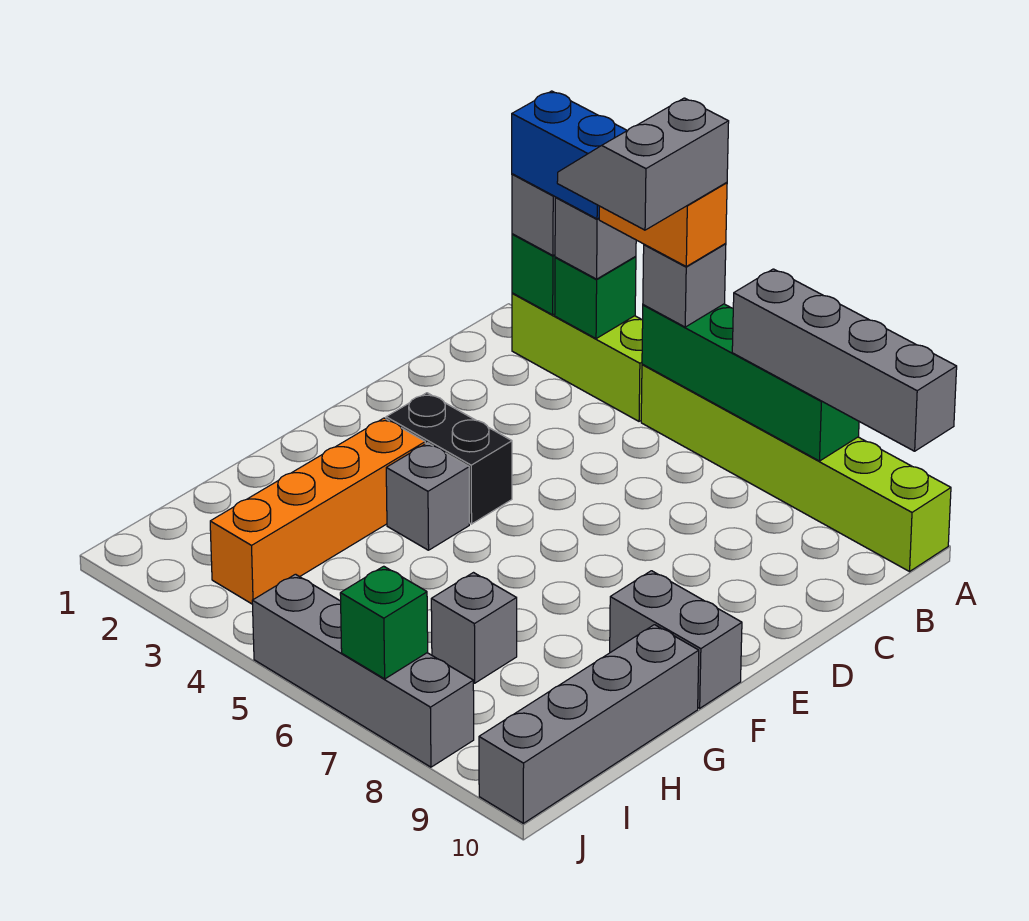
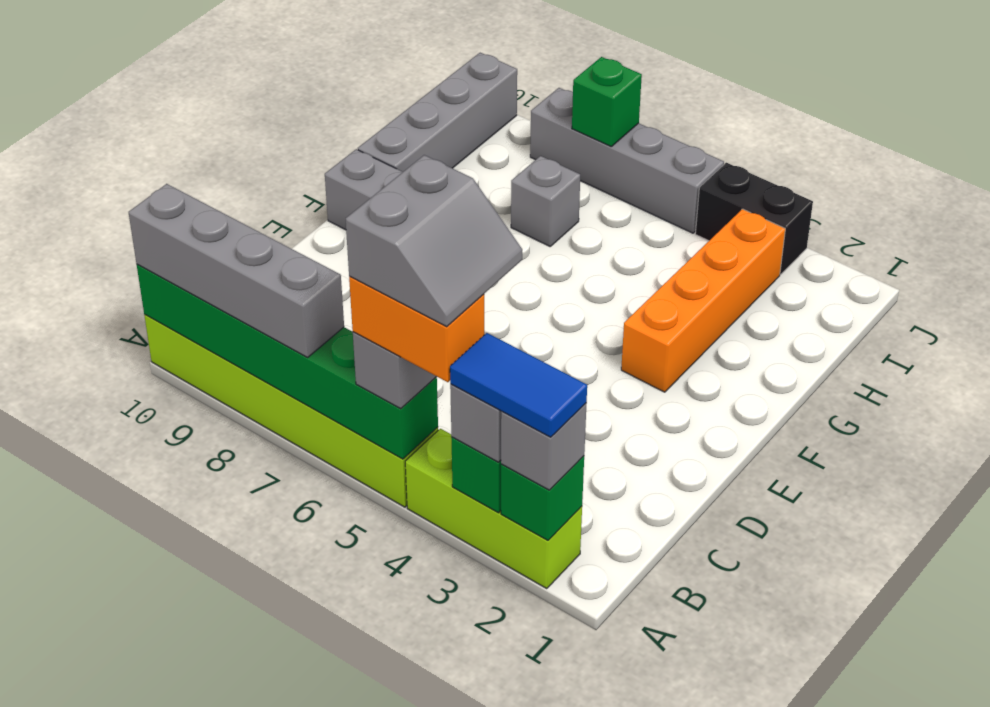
blue 1x2 brick [512,91,627,219] -> blue 1x2 tile [450,333,587,437]
green 1x4 brick [642,304,859,461] -> green 1x6 brick [137,265,438,459]
black 1x2 brick [386,393,512,524] -> black 1x2 brick moved to [695,163,813,274]
grey 1x1 brick [386,443,469,550] -> none

